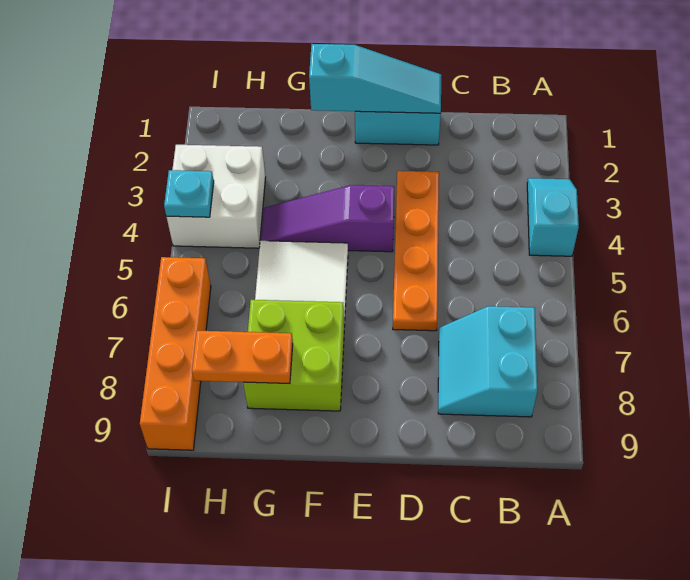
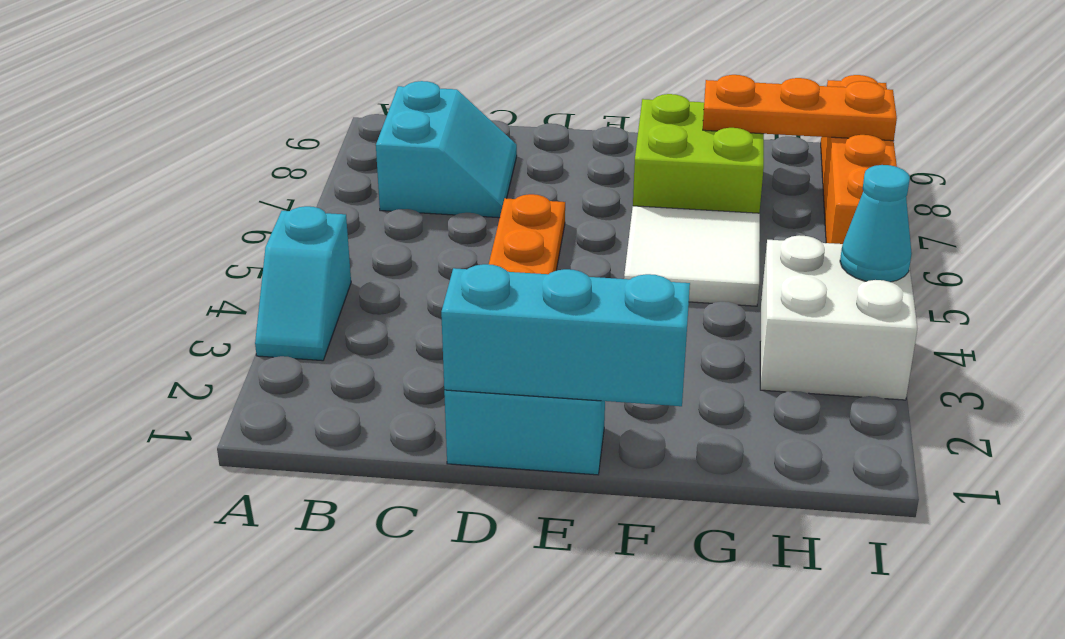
cyan 1x3 slope [309,44,441,113] -> cyan 1x3 brick [441,264,690,406]
purple 1x3 slope [261,185,394,252] -> none
orange 1x2 plate [192,331,293,384] -> orange 1x3 plate [703,75,897,141]
cyan 1x1 plate [164,170,214,217] -> cyan 1x1 cone [840,165,912,282]

